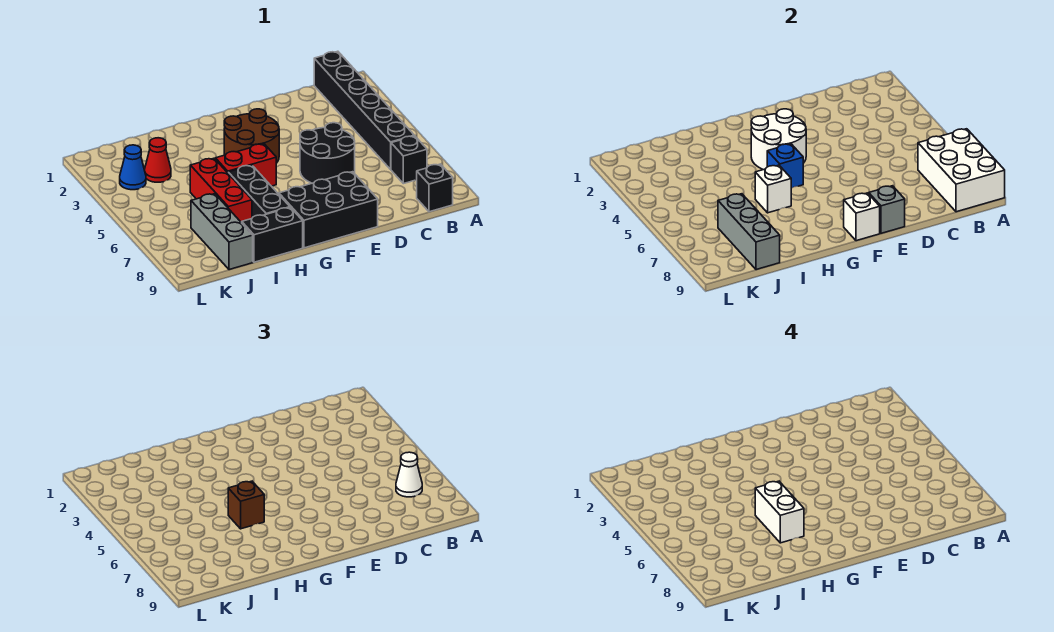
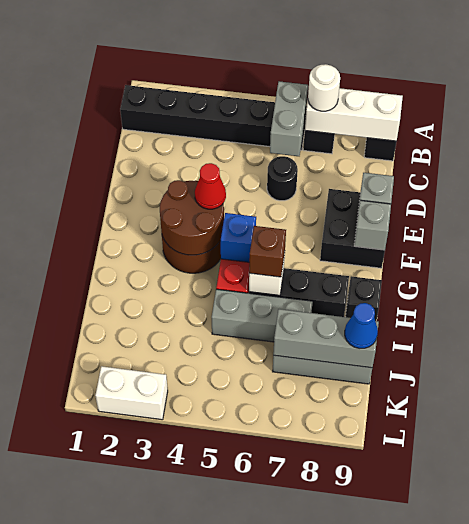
white 2x3 brick [918,129,1005,212] -> white 1x3 brick [305,88,403,141]
none -> grey 1x2 brick [270,81,308,156]
white 1x1 cone [396,452,422,497] -> white 1x1 round brick [308,64,340,111]
black 2x2 round brick [300,123,355,183] -> black 1x1 round brick [267,156,298,201]
black 2x3 brick [279,172,378,248] -> black 2x2 brick [320,189,385,268]
white 2x2 round brick [751,109,806,170] -> brown 2x2 round brick [160,180,224,255]
white 1x1 brick [844,193,880,241] -> grey 1x1 brick [354,200,391,250]
white 1x2 brick [755,481,804,543] -> white 1x2 brick moved to [95,366,168,420]
black 1x2 brick [242,207,303,262] -> black 1x1 brick [346,276,382,321]
red 1x3 brick [190,158,252,223] -> grey 1x3 brick [212,289,313,342]
red 1x1 cone [145,138,171,182] -> red 1x1 cone moved to [195,163,226,209]
blue 1x1 cone [120,145,146,190] -> blue 1x1 cone moved to [345,303,378,349]

